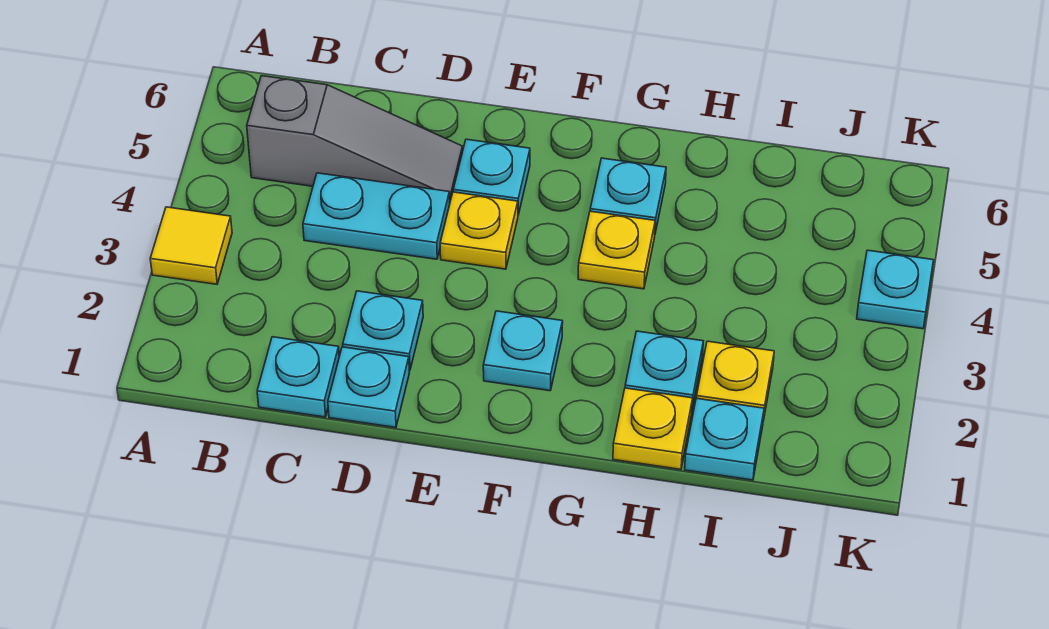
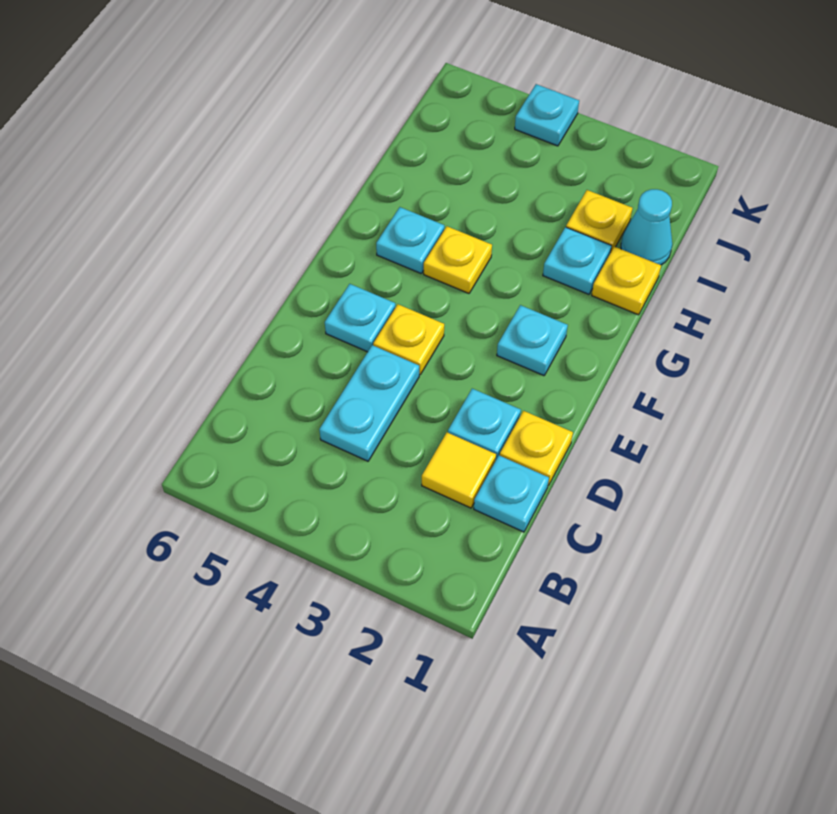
yellow 1x1 tile [150,207,232,284] -> yellow 1x1 tile moved to [422,433,496,508]
grey 1x3 slope [247,76,463,201] -> none
cyan 1x1 plate [328,347,409,427] -> yellow 1x1 plate [500,411,573,486]
cyan 1x1 plate [685,398,764,480] -> cyan 1x1 cone [621,189,672,265]

